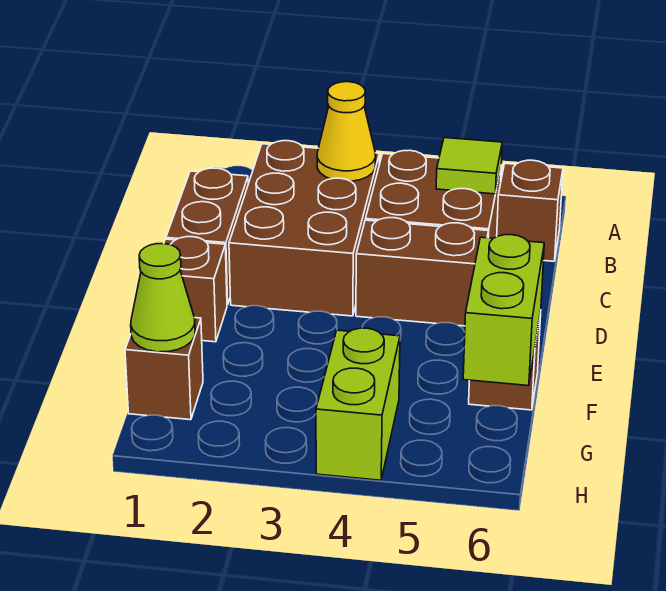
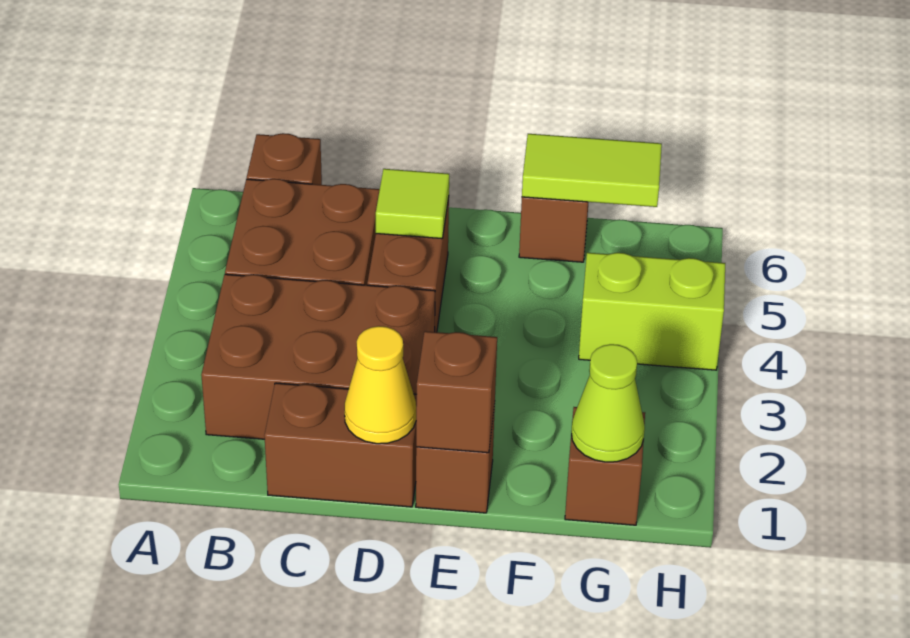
yellow 1x1 cone [317,82,376,181] -> yellow 1x1 cone moved to [345,326,416,444]
lime 1x1 tile [436,138,502,194] -> lime 1x1 tile moved to [376,169,449,239]
none -> brown 1x1 brick [416,331,497,453]
lime 1x2 brick [463,235,544,386] -> lime 1x2 tile [522,134,662,207]

